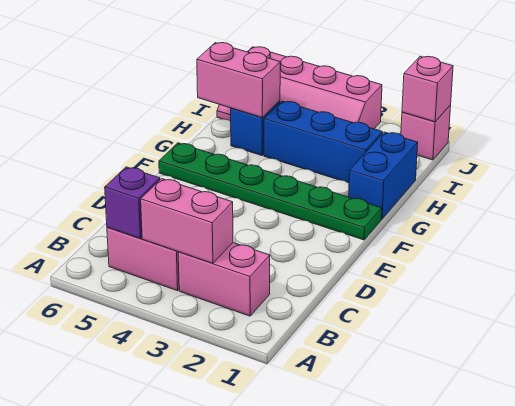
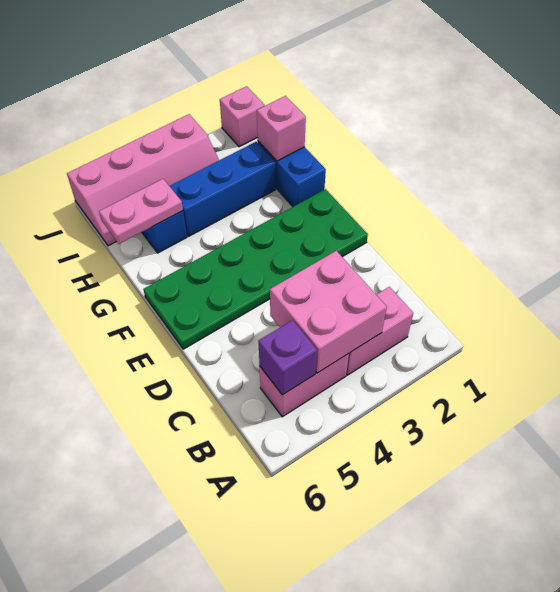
pink 1x2 brick [141,179,233,263] -> pink 2x2 brick [270,251,387,373]
green 1x6 plate [159,143,382,240] -> green 2x6 plate [143,189,368,349]
pink 1x2 brick [197,43,280,118] -> pink 1x2 plate [99,179,183,244]
pink 1x1 brick [402,57,453,122] -> pink 1x1 brick moved to [257,96,306,161]

